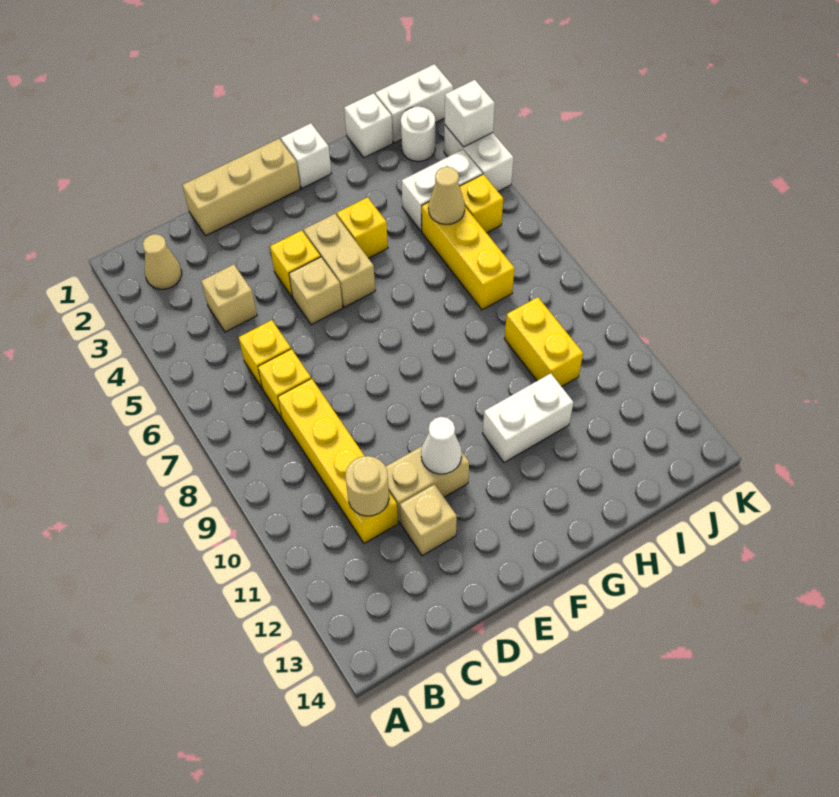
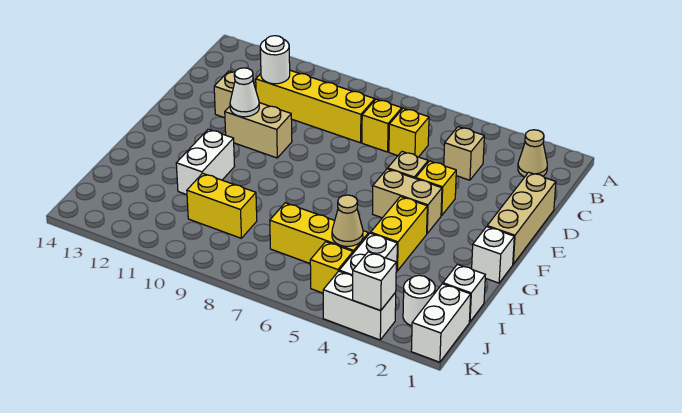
tan 1x1 round brick [345,456,389,516] -> white 1x1 round brick [260,36,290,84]
tan 1x2 brick [386,446,469,523] -> tan 1x2 brick turned to [225,103,292,158]
yellow 1x1 brick [337,197,388,258] -> yellow 1x2 brick [371,196,427,271]

